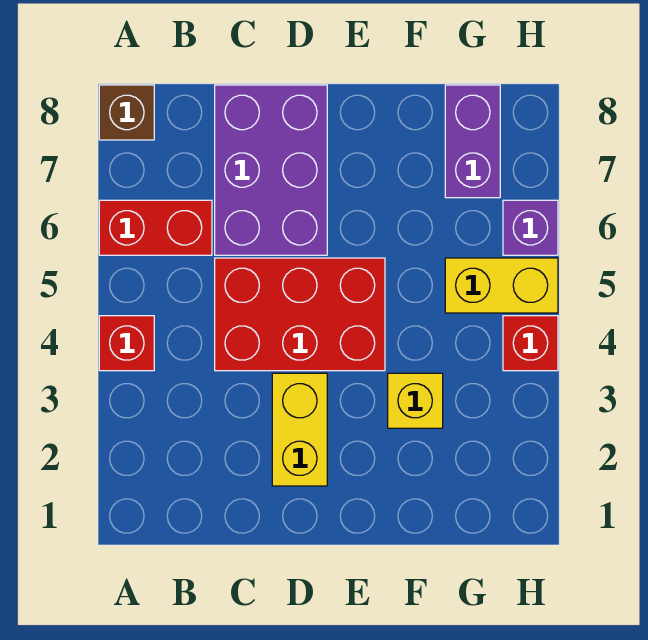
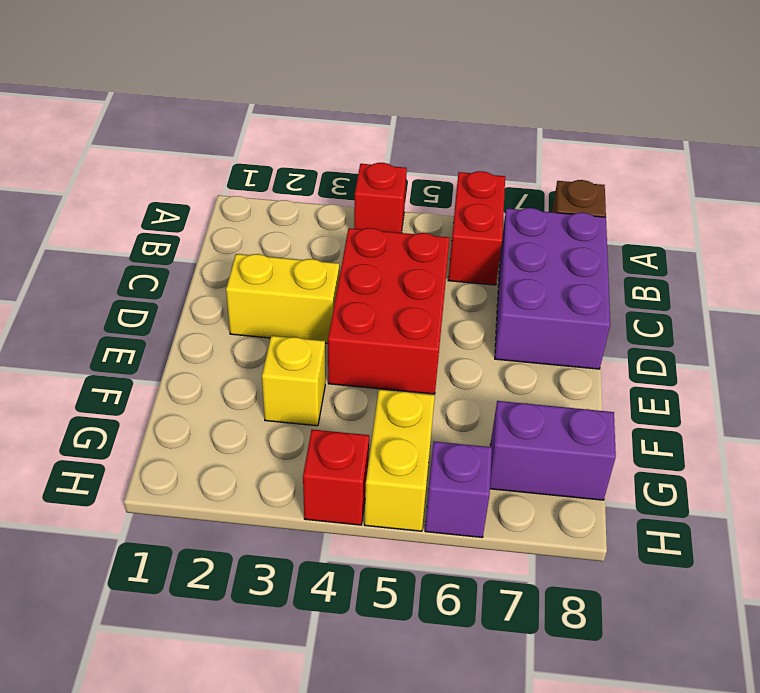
purple 2x3 brick [215,85,327,255] -> purple 2x3 brick turned to [495,208,610,369]

